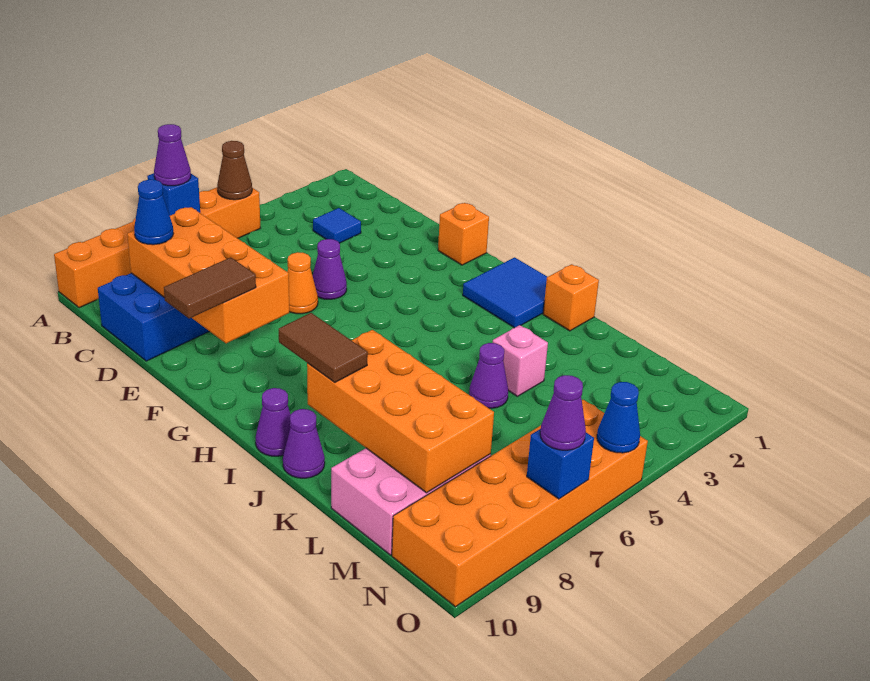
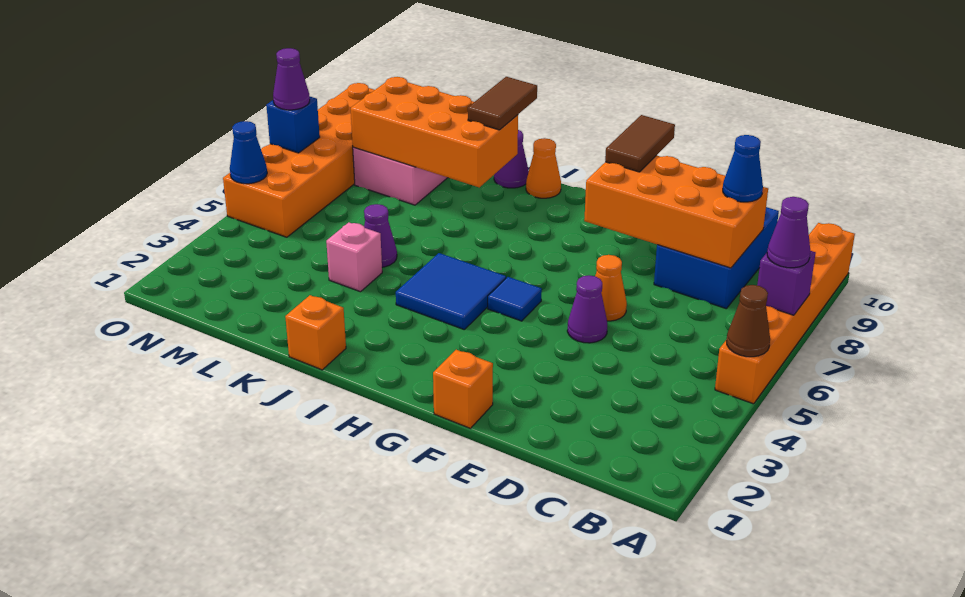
blue 1x1 brick [147,173,200,216] -> purple 1x1 brick [757,251,816,315]
blue 1x1 tile [313,208,361,243] -> blue 1x1 tile moved to [488,277,542,321]
blue 2x2 tile [463,257,547,328] -> blue 2x2 tile moved to [396,253,506,329]
brown 1x2 tile [279,313,368,382] -> brown 1x2 tile turned to [468,77,537,130]
purple 1x1 cone [256,388,291,456] -> orange 1x1 cone [526,138,561,198]

